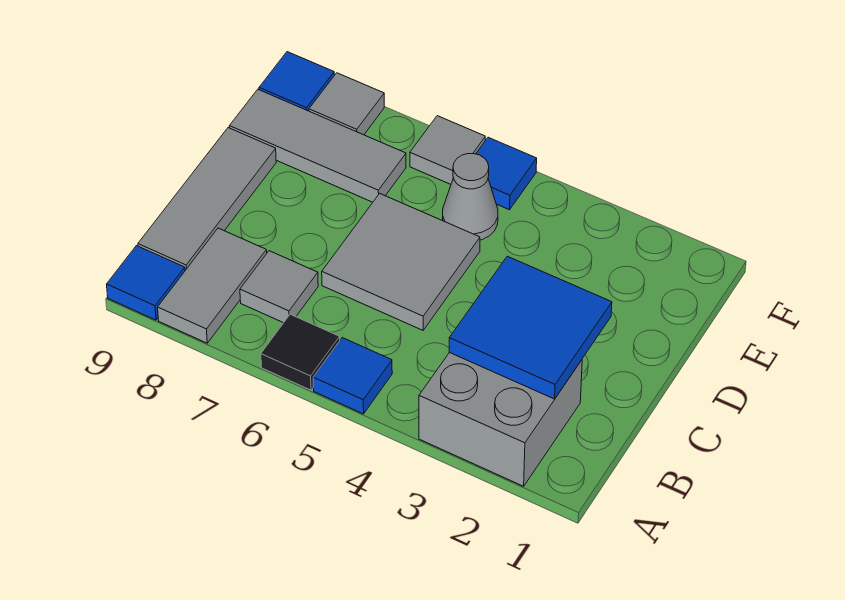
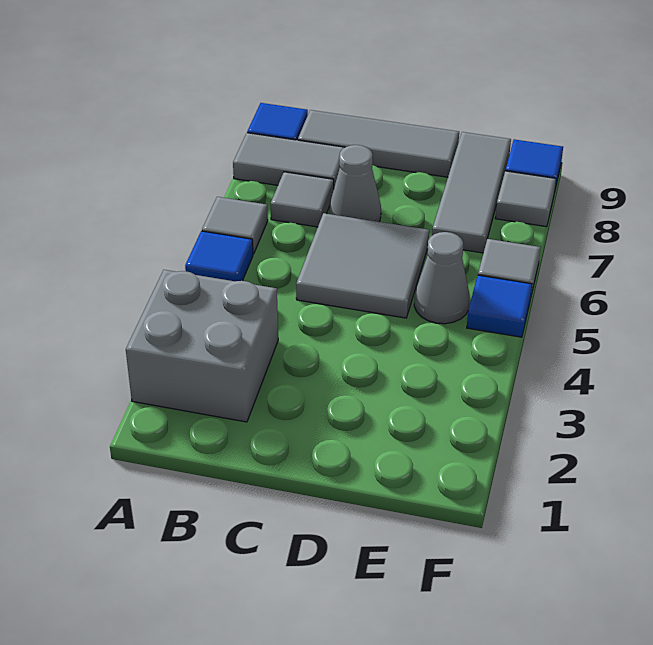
black 1x1 tile [261,314,340,390] -> grey 1x1 tile [202,197,268,254]
blue 2x2 tile [449,256,612,399] -> none
none -> grey 1x1 cone [329,145,381,222]

